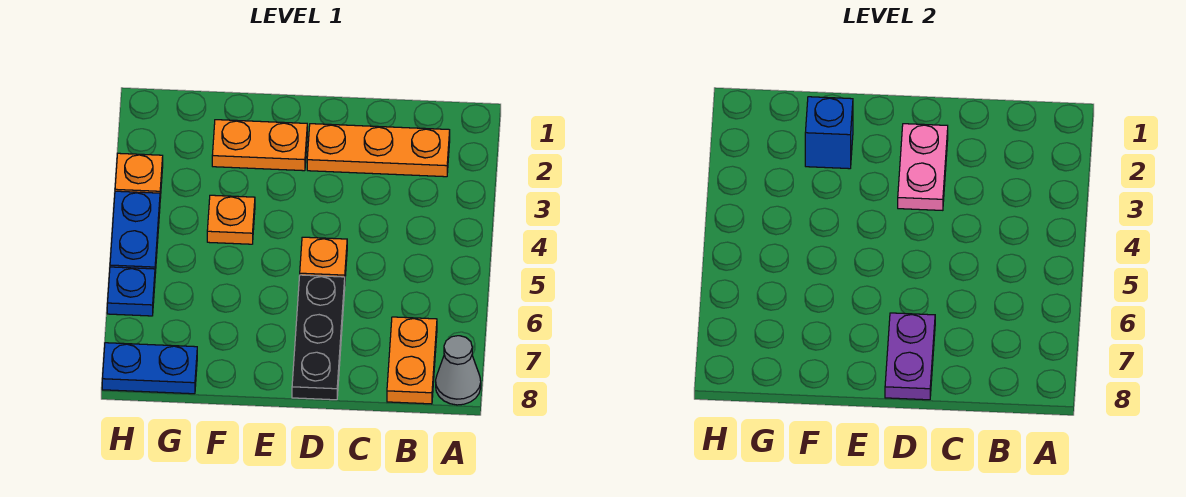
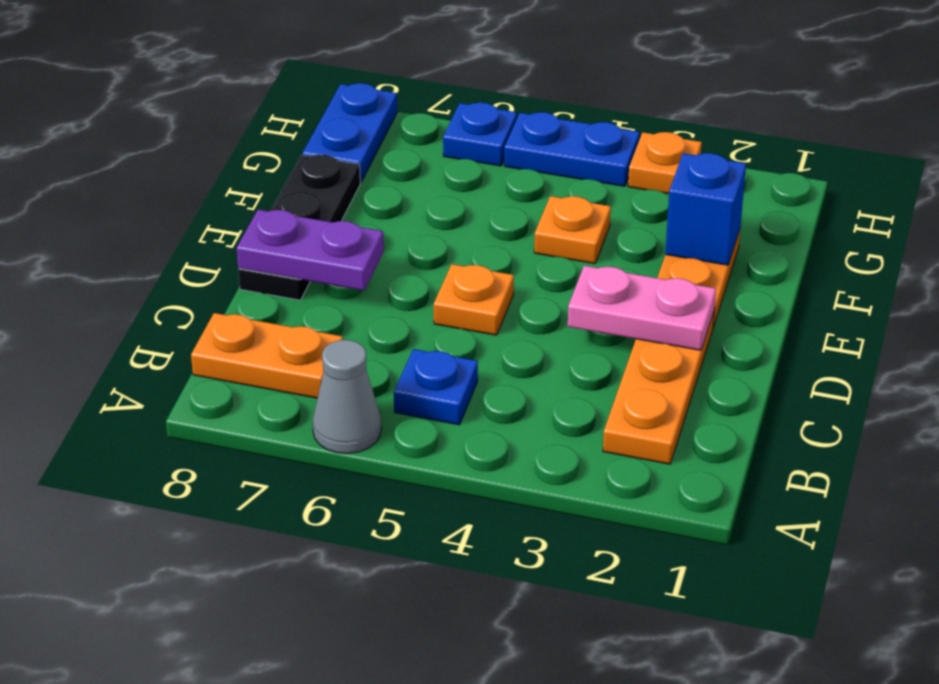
grey 1x1 cone [436,336,481,405] -> grey 1x1 cone moved to [313,340,382,454]
none -> blue 1x1 plate [394,349,478,425]
black 1x3 plate [292,275,345,400] -> black 1x3 plate turned to [238,154,360,300]

